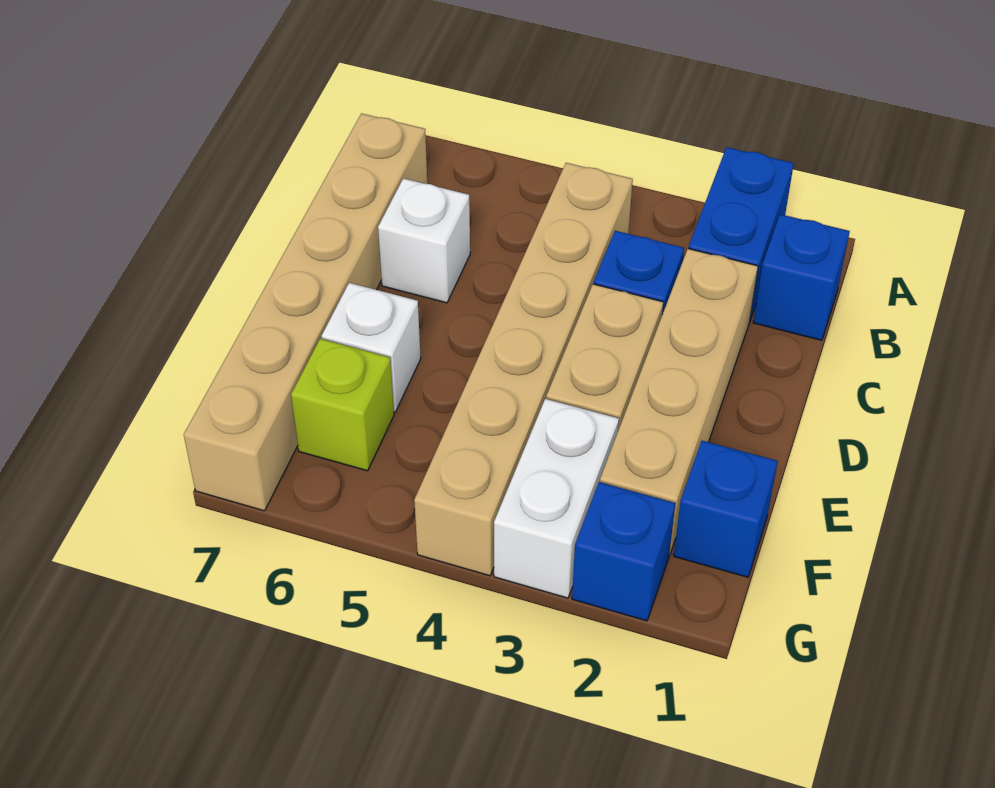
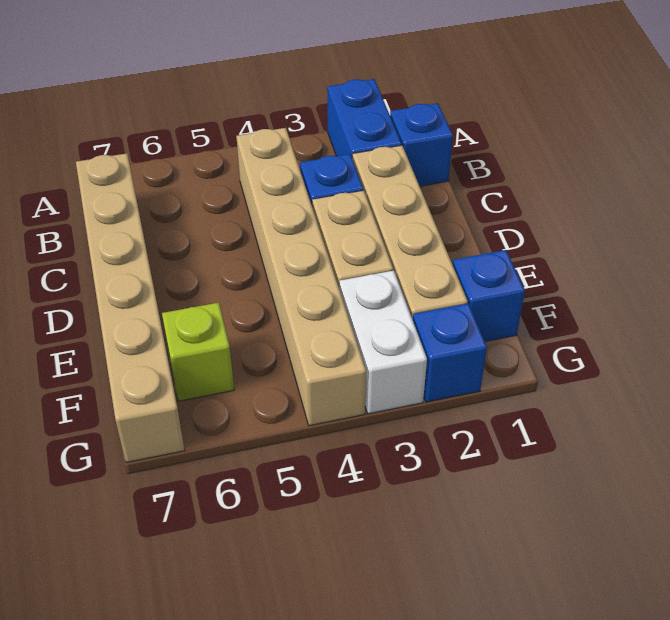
white 1x1 brick [378,178,470,303] -> none
white 1x1 brick [321,283,421,412] -> none

